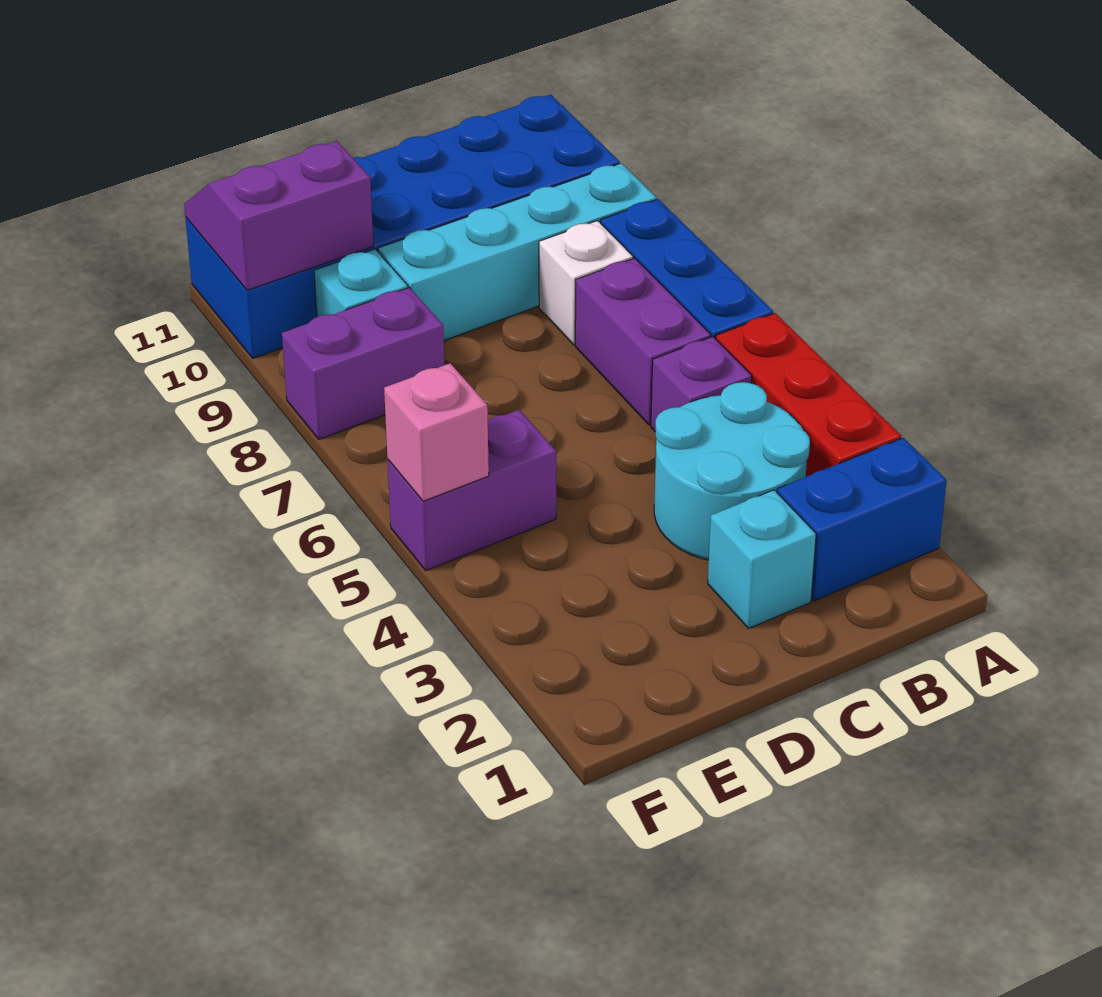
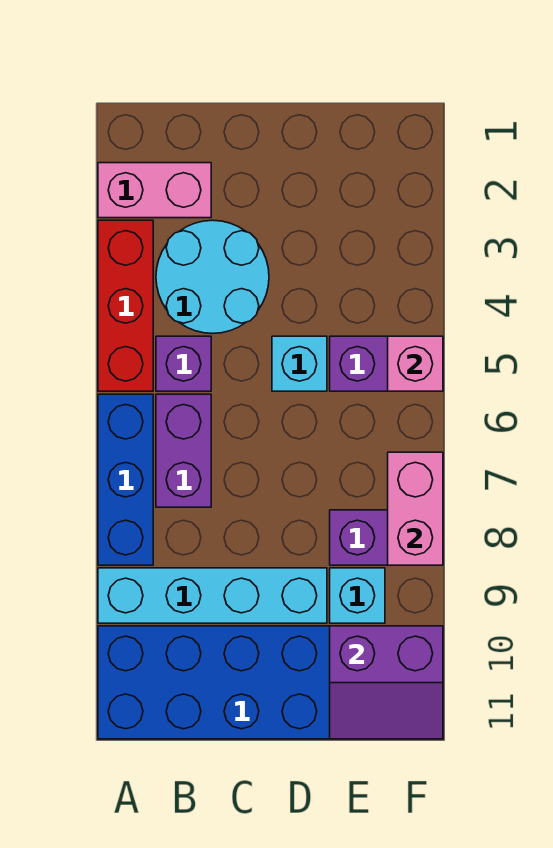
blue 1x2 brick [777,438,947,601] -> pink 1x2 brick [98,163,211,218]
white 1x1 brick [539,221,633,345] -> none
cyan 1x1 brick [708,490,816,628] -> cyan 1x1 brick moved to [272,336,327,391]
none -> pink 1x2 brick [388,452,443,565]

